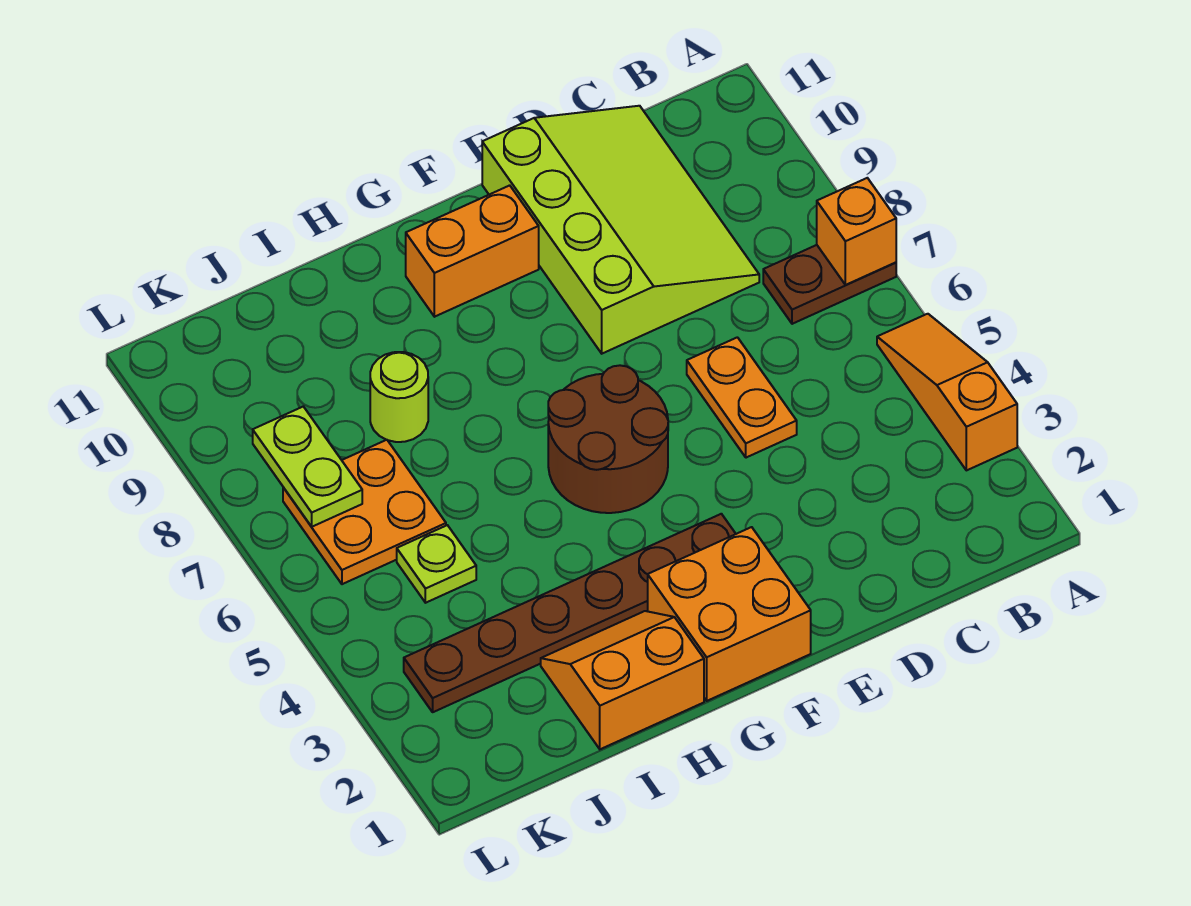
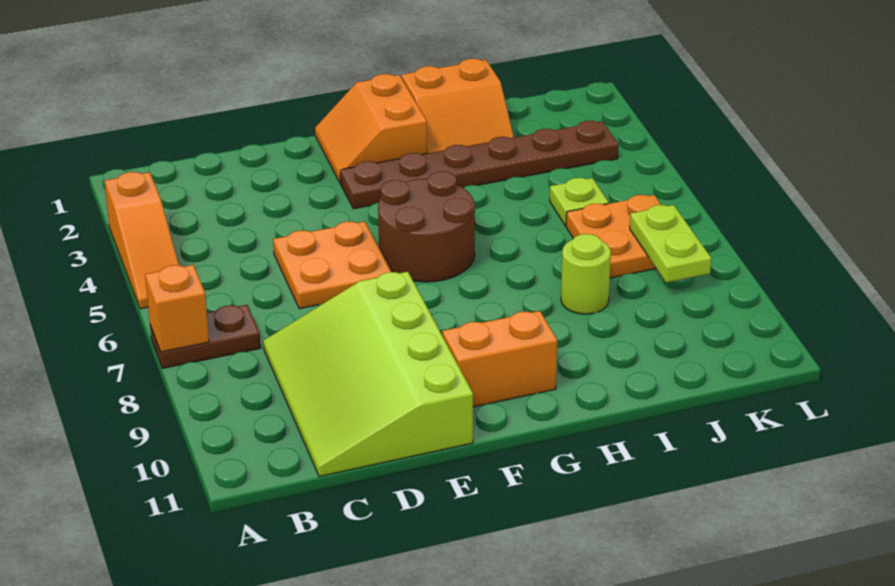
orange 1x2 plate [687,337,797,458] -> orange 2x2 plate [273,221,391,309]
orange 2x2 brick [648,527,811,701] -> orange 2x2 slope [315,74,427,183]

